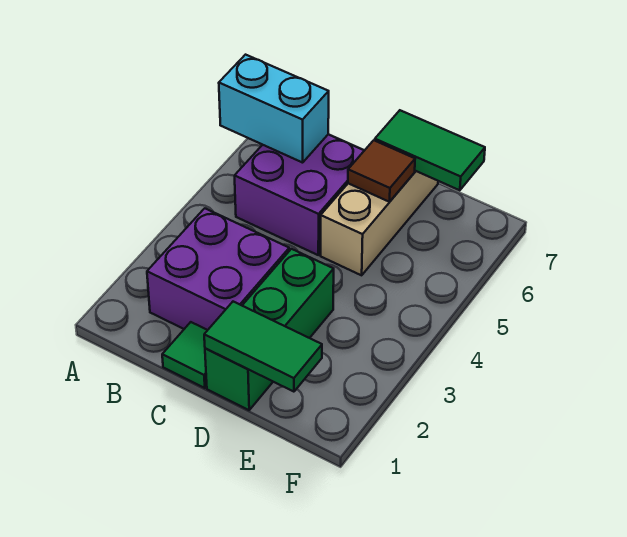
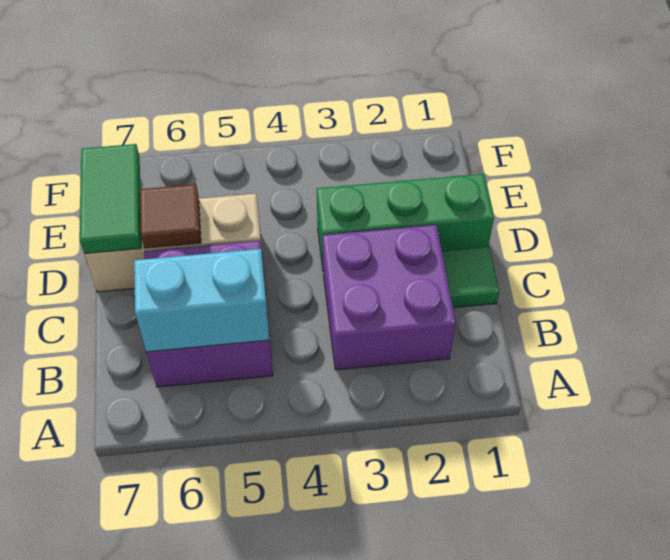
cyan 1x2 brick [219,55,329,163] -> cyan 1x2 brick turned to [134,249,270,352]
green 1x2 tile [204,302,322,392] -> none

